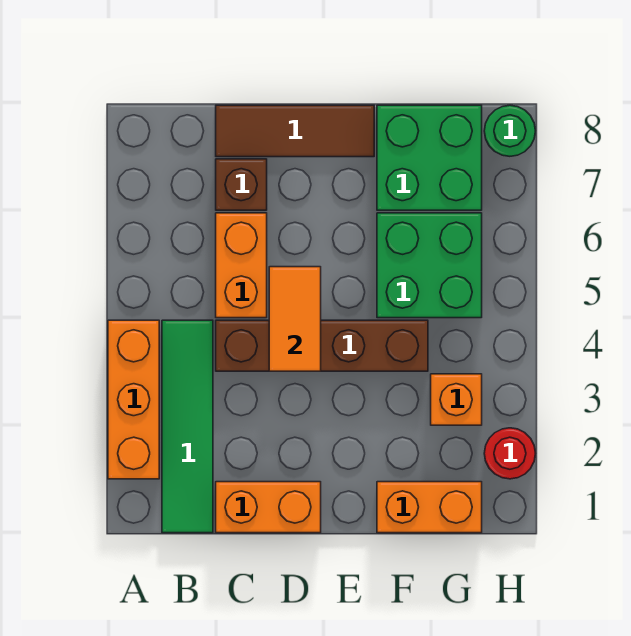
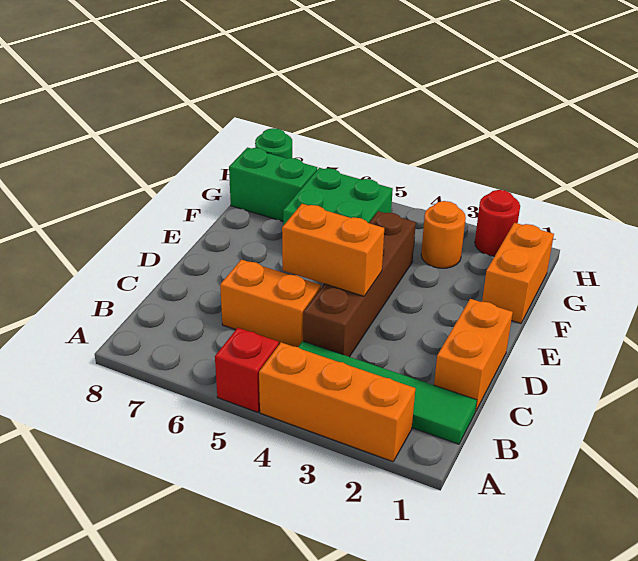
none -> red 1x1 brick [215,328,279,412]
brown 1x1 brick [216,159,267,210] -> none
brown 1x3 tile [216,105,374,157] -> none
orange 1x2 tile [269,267,321,371] -> orange 1x2 brick [282,204,384,296]
green 2x2 brick [377,105,482,210] -> green 1x2 brick [229,148,317,221]
orange 1x1 brick [431,374,482,425] -> orange 1x1 round brick [421,201,466,268]

